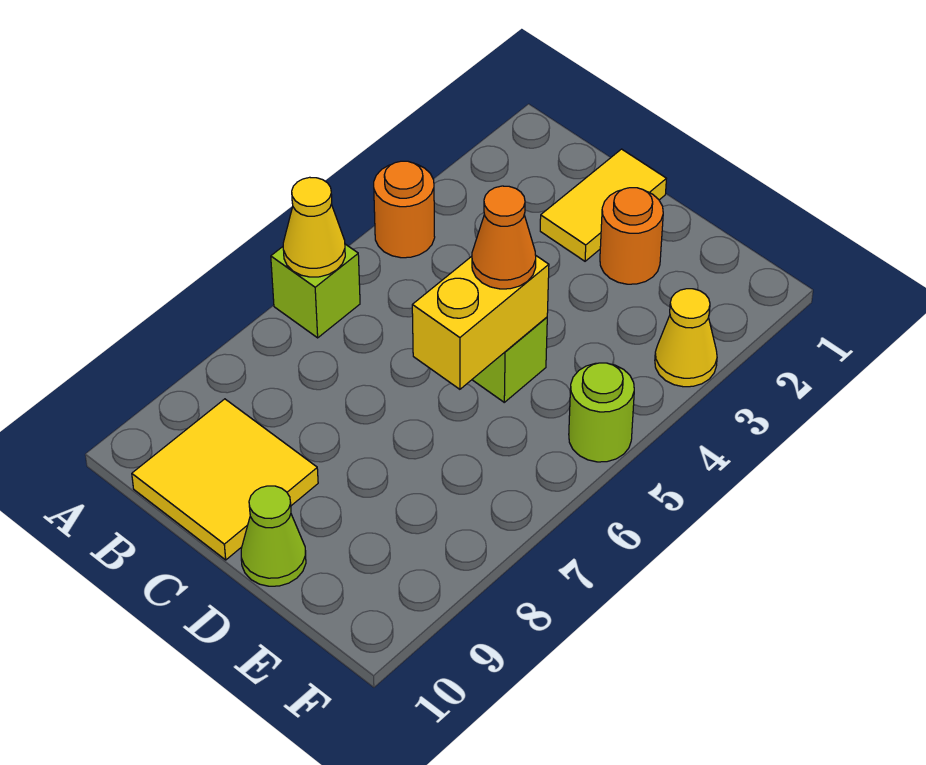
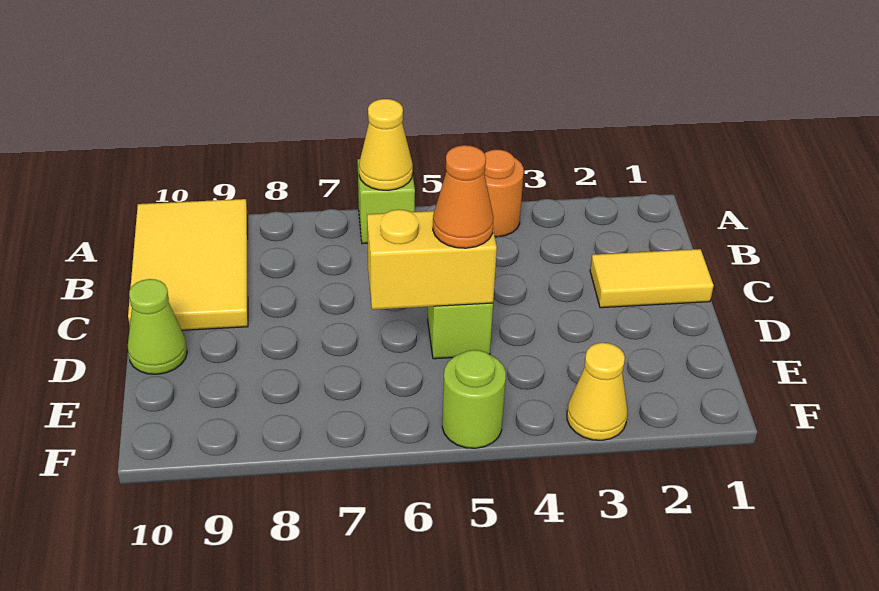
yellow 2x2 tile [132,399,318,560] -> yellow 2x3 tile [128,199,248,330]
orange 1x1 round brick [600,188,663,284] -> none

